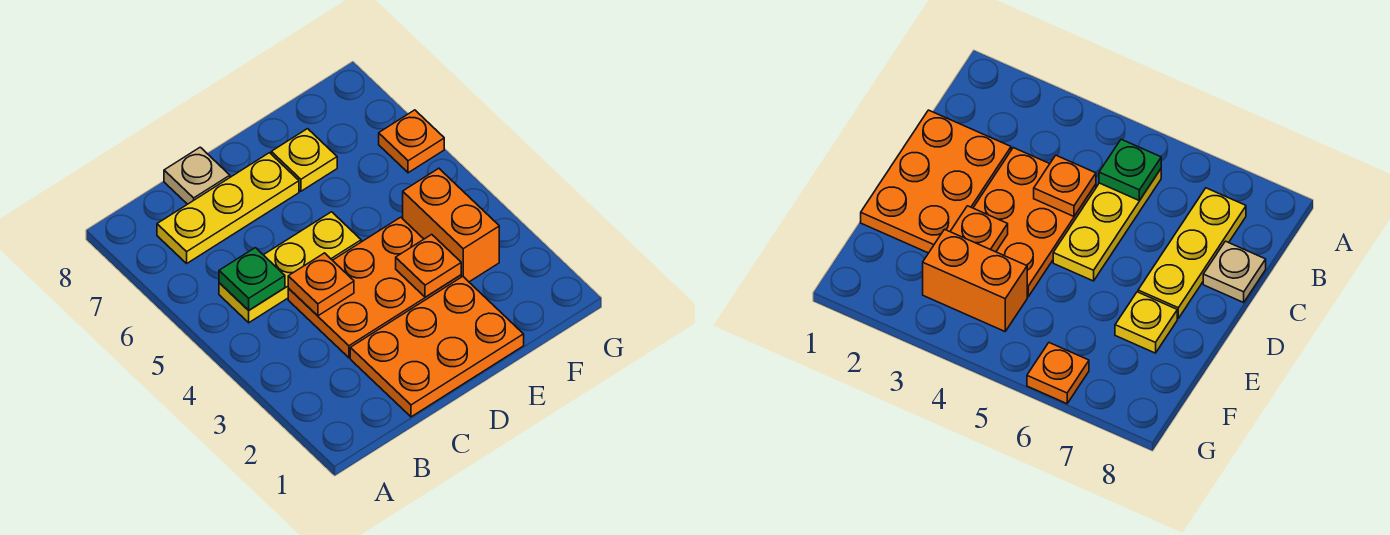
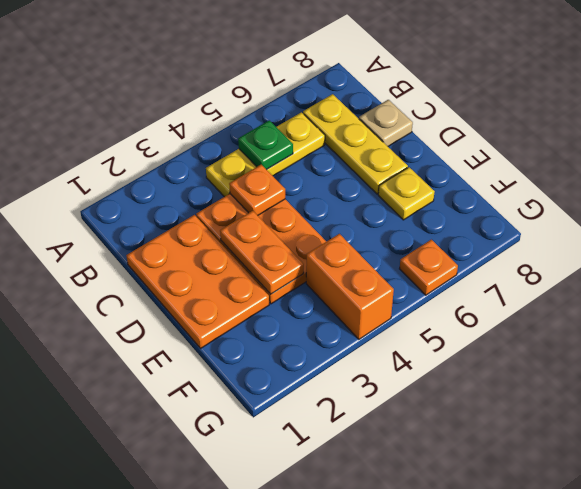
yellow 1x3 plate [219,212,361,323] -> yellow 1x3 plate turned to [206,112,325,197]
orange 1x1 plate [396,234,461,297] -> orange 1x2 plate [220,211,304,294]
orange 1x2 brick [403,168,499,282] -> orange 1x2 brick turned to [306,234,394,339]

